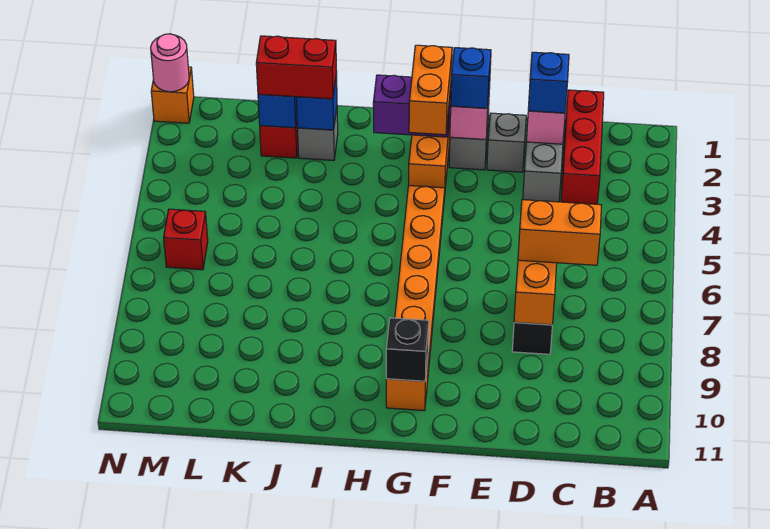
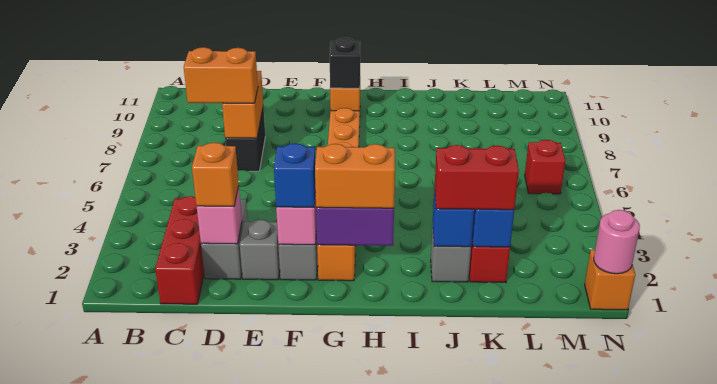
blue 1x1 brick [528,52,569,113] -> orange 1x1 brick [192,143,239,206]
orange 1x2 brick [409,45,452,135] -> orange 1x2 brick turned to [315,144,395,208]

